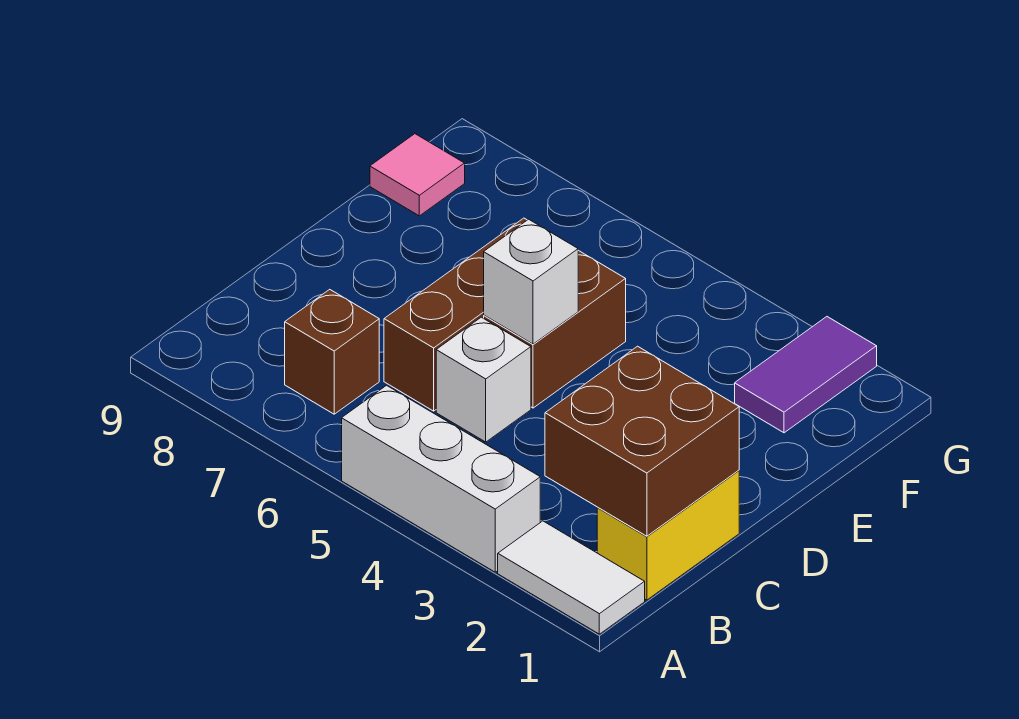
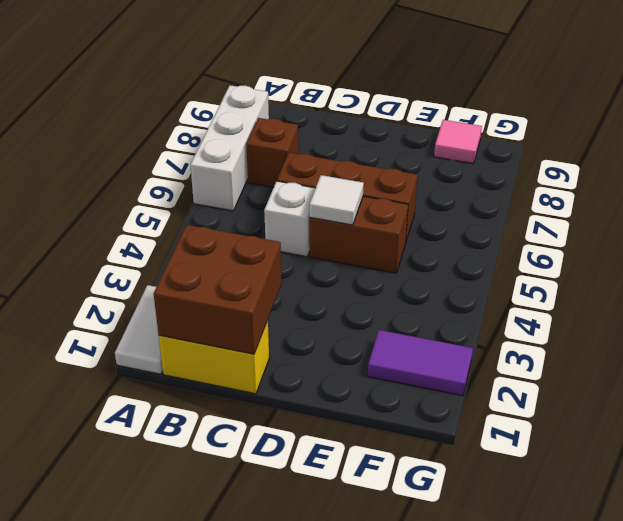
white 1x3 brick [342,385,540,572] -> white 1x3 brick moved to [190,85,269,211]
white 1x1 brick [484,219,578,344] -> white 1x1 tile [309,175,364,225]

